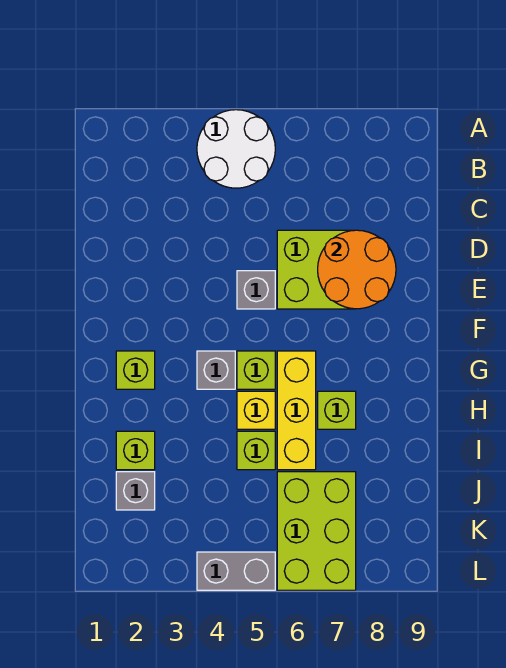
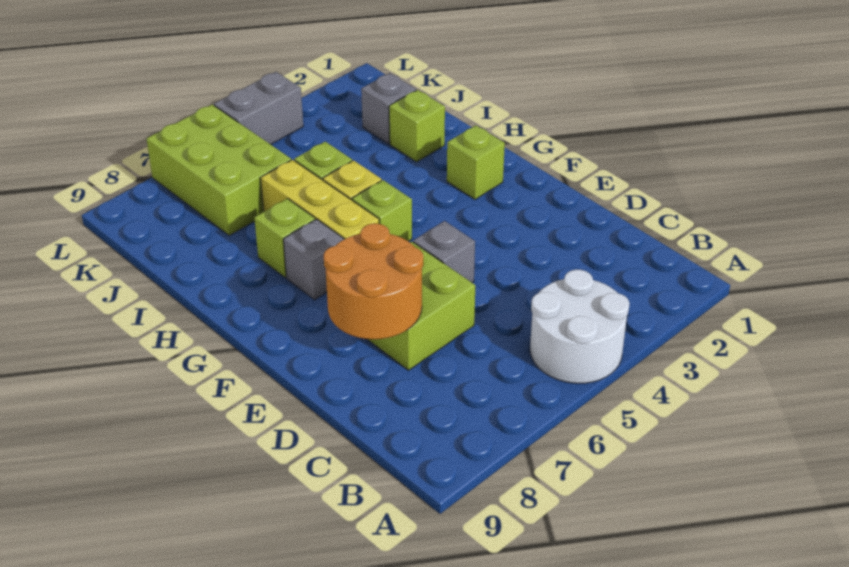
grey 1x1 brick [197,351,235,389] -> grey 1x1 brick moved to [283,219,344,300]

